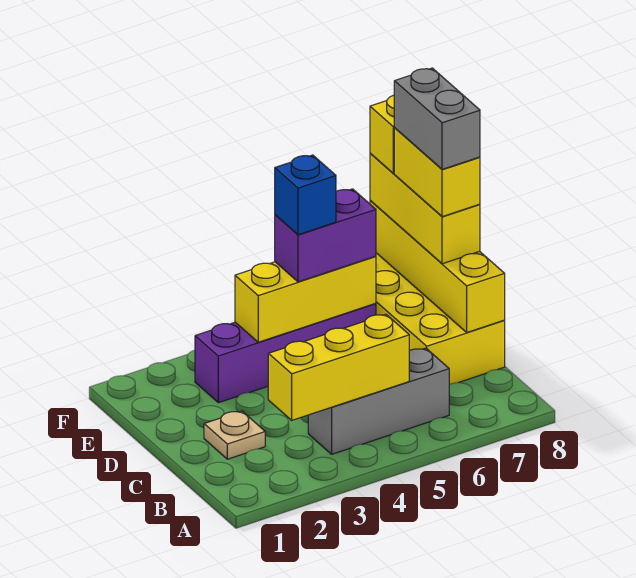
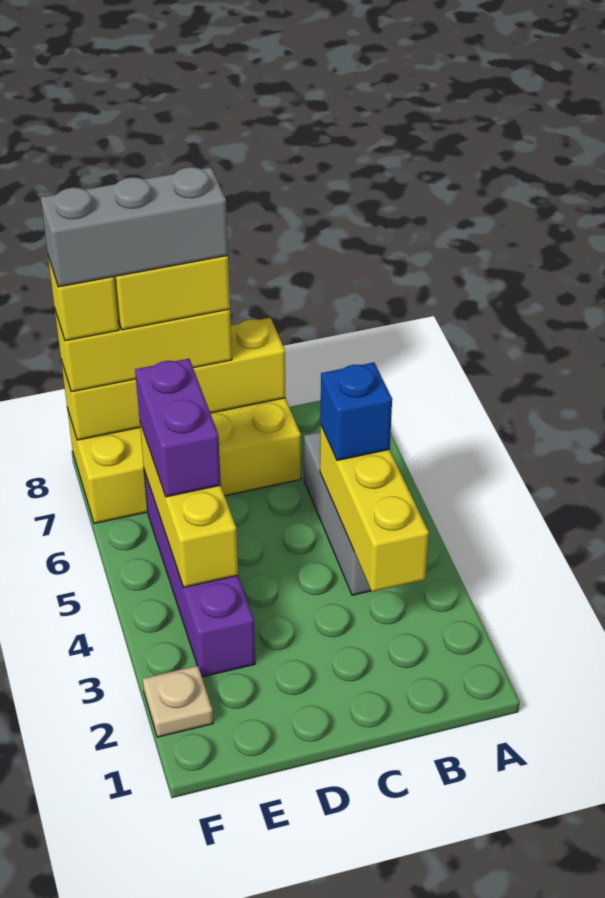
tan 1x1 plate [204,411,265,459] -> tan 1x1 plate moved to [143,666,213,737]
grey 1x2 brick [394,68,480,169] -> grey 1x3 brick [41,167,228,287]
blue 1x1 brick [275,155,336,235] -> blue 1x1 brick moved to [321,362,392,460]

